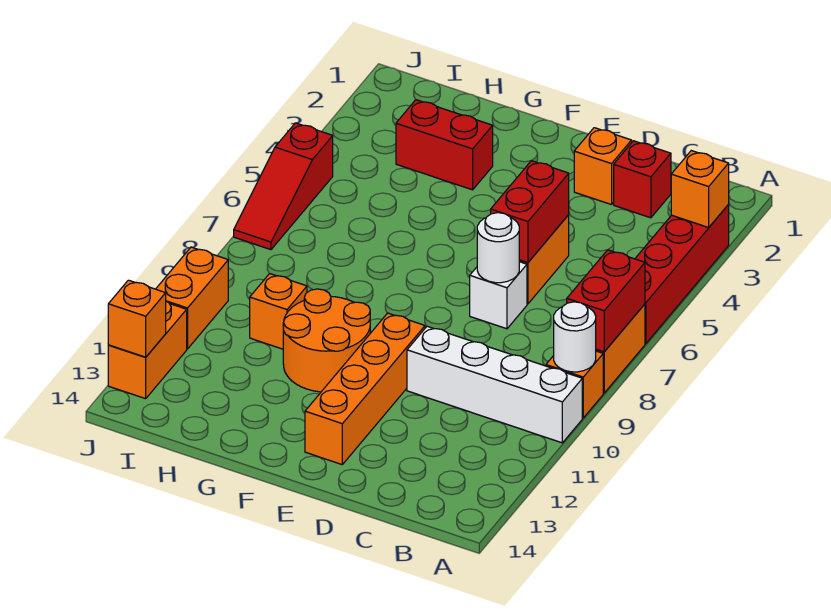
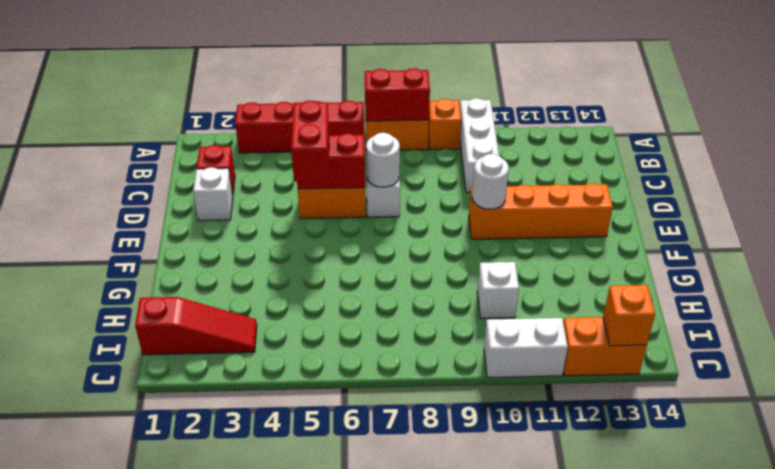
orange 1x1 brick [671,151,729,228] -> none
white 1x1 round brick [554,302,596,372] -> white 1x1 round brick moved to [472,154,509,209]
white 1x4 brick [407,326,582,443] -> white 1x3 brick [460,98,499,192]
orange 1x1 brick [574,128,632,205] -> white 1x1 brick [193,167,233,221]
orange 2x2 round brick [283,289,370,392] -> none
red 1x2 brick [396,100,493,190] -> red 1x2 brick moved to [291,101,329,182]
orange 1x1 brick [250,274,307,349] -> white 1x1 brick [477,262,519,318]
red 1x3 slope [234,123,333,250] -> red 1x3 slope moved to [135,297,257,355]
orange 1x2 brick [156,247,228,349] -> white 1x2 brick [484,318,568,378]

